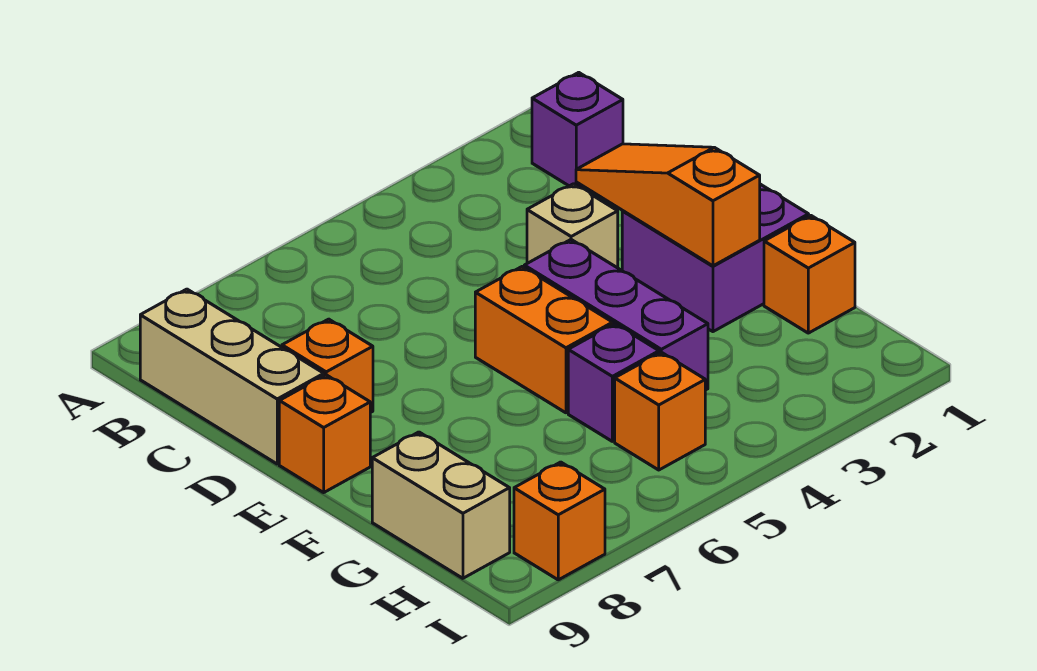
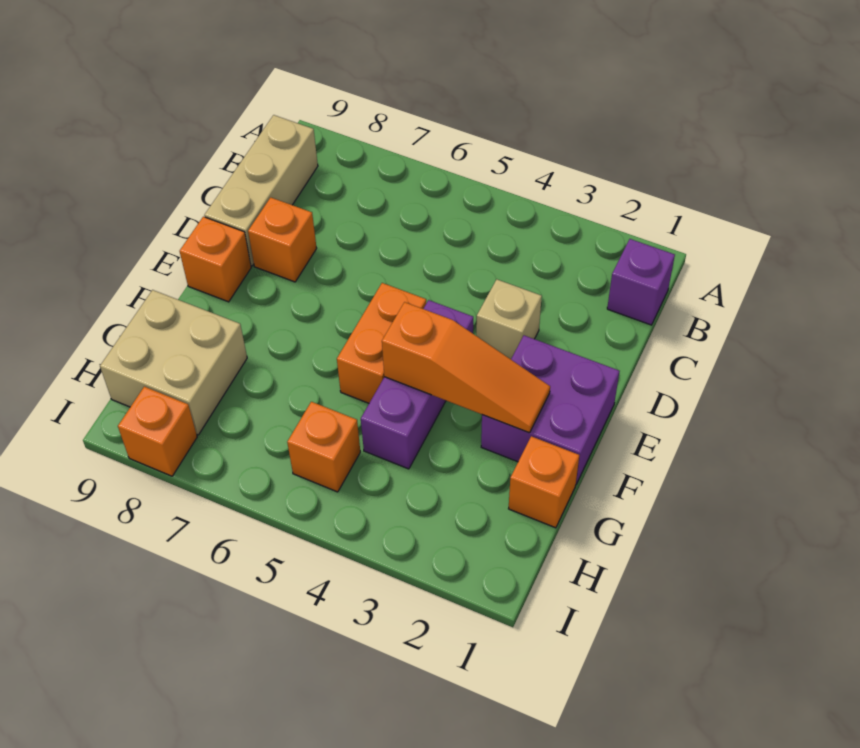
orange 1x3 slope [576,144,760,266] -> orange 1x3 slope turned to [382,302,550,433]
purple 1x1 brick [568,324,659,441] -> none
tan 1x2 brick [372,432,510,578] -> tan 2x2 brick [100,290,247,435]

